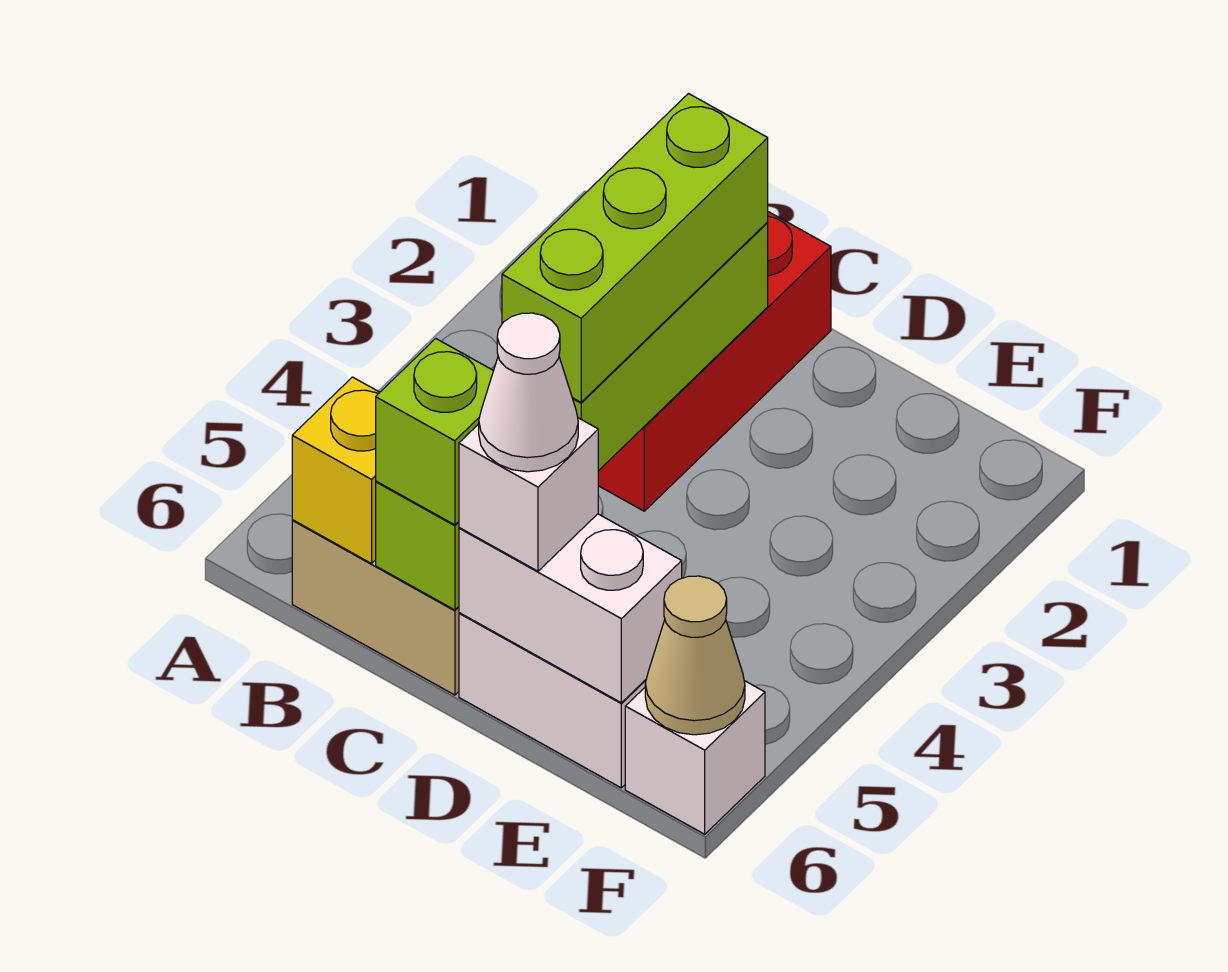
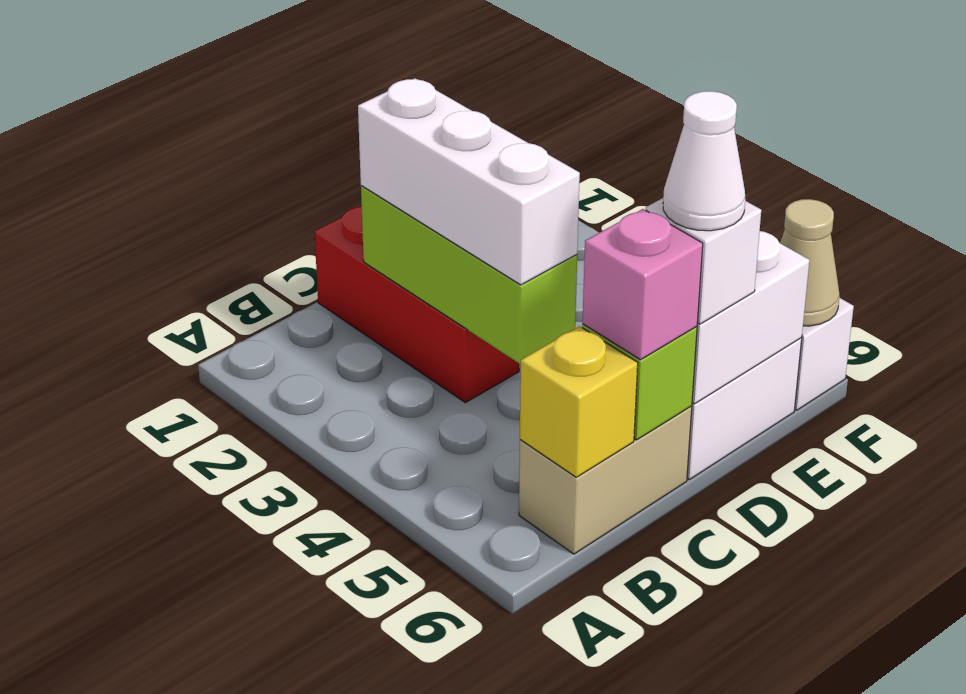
lime 1x3 brick [502,94,768,402] -> white 1x3 brick [358,78,580,285]
lime 1x1 brick [376,339,493,525] -> pink 1x1 brick [582,209,703,360]

